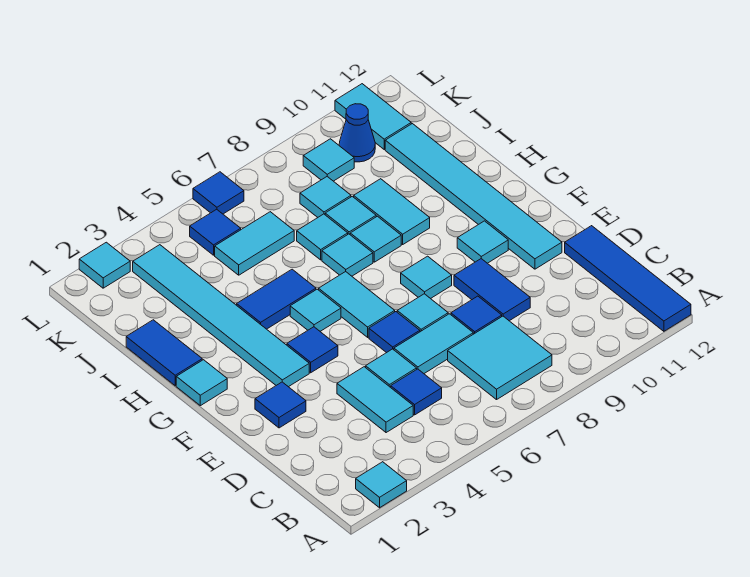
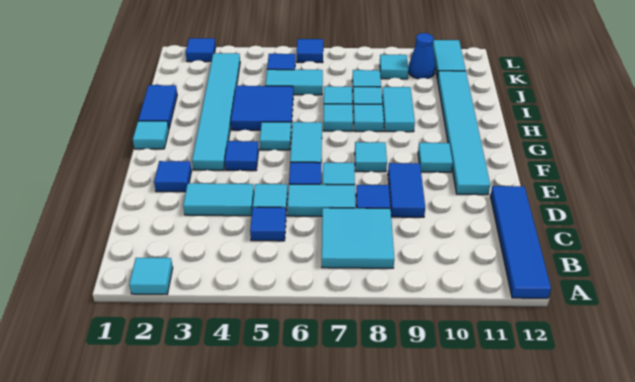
cyan 1x2 tile [337,367,413,433] -> cyan 1x2 tile turned to [183,183,254,216]
blue 1x2 tile [237,269,316,329] -> blue 2x2 tile [231,86,293,130]
cyan 1x1 tile [79,242,130,288] -> blue 1x1 tile [186,38,216,62]

